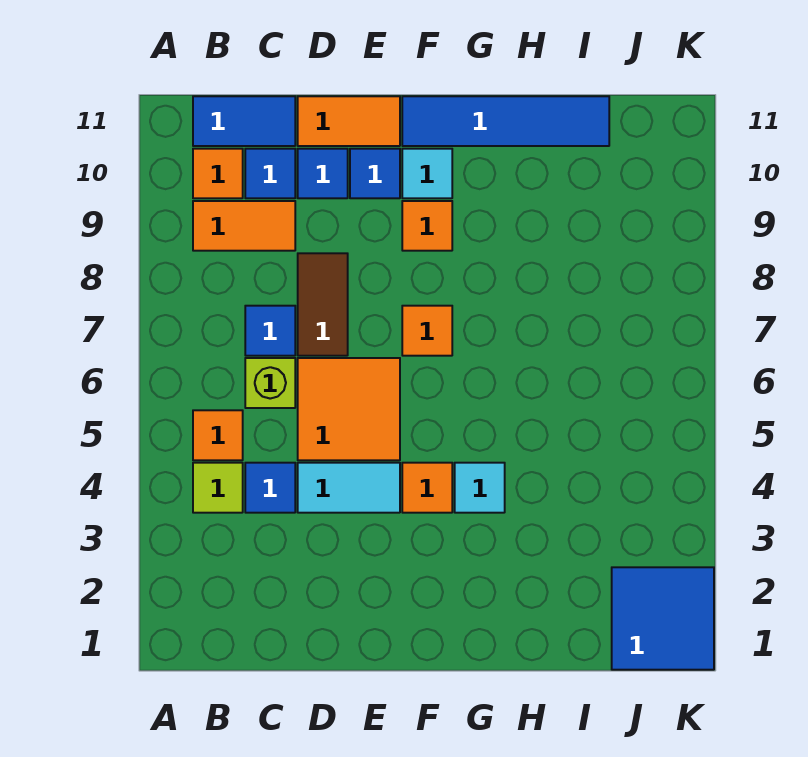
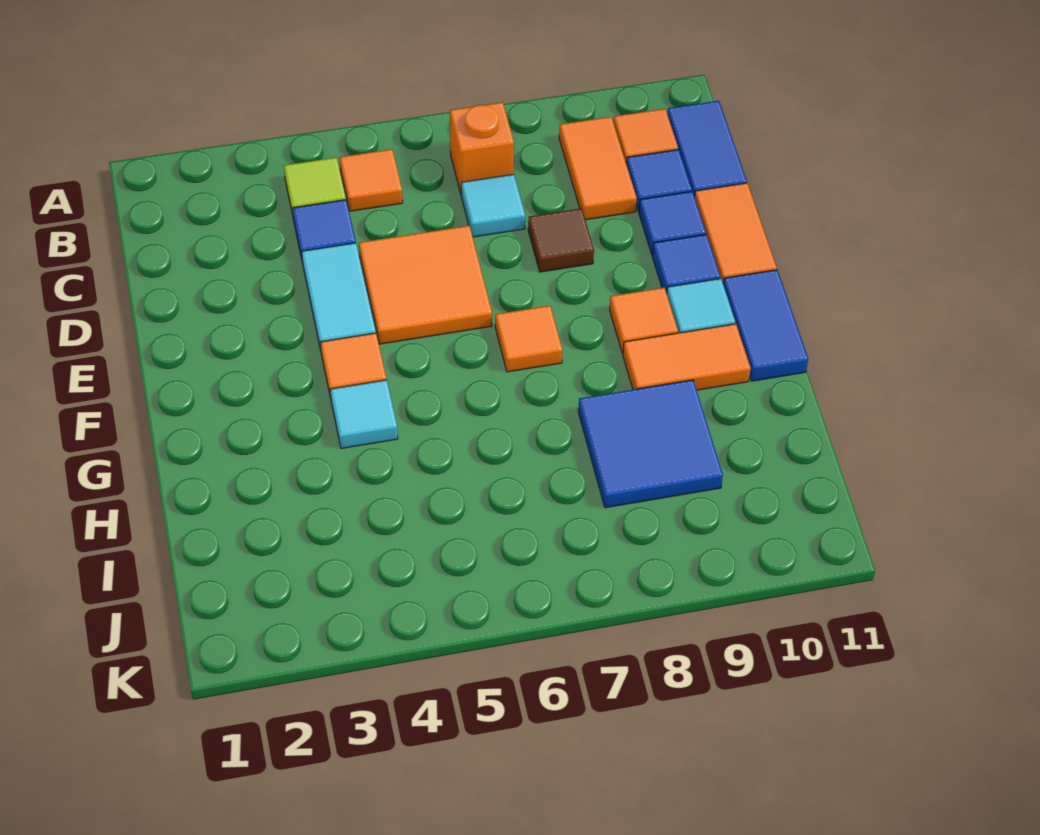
none -> orange 1x1 brick [450,102,514,193]
lime 1x1 brick [245,358,295,408] -> none
blue 1x1 tile [245,306,295,356] -> cyan 1x1 tile [461,174,525,237]
brown 1x2 tile [298,253,348,356] -> brown 1x1 tile [528,208,594,272]
blue 1x4 tile [402,96,609,146] -> blue 1x2 tile [723,270,808,381]
none -> orange 1x2 tile [623,324,751,390]
blue 2x2 tile [612,567,714,670] -> blue 2x2 tile moved to [578,380,723,508]

